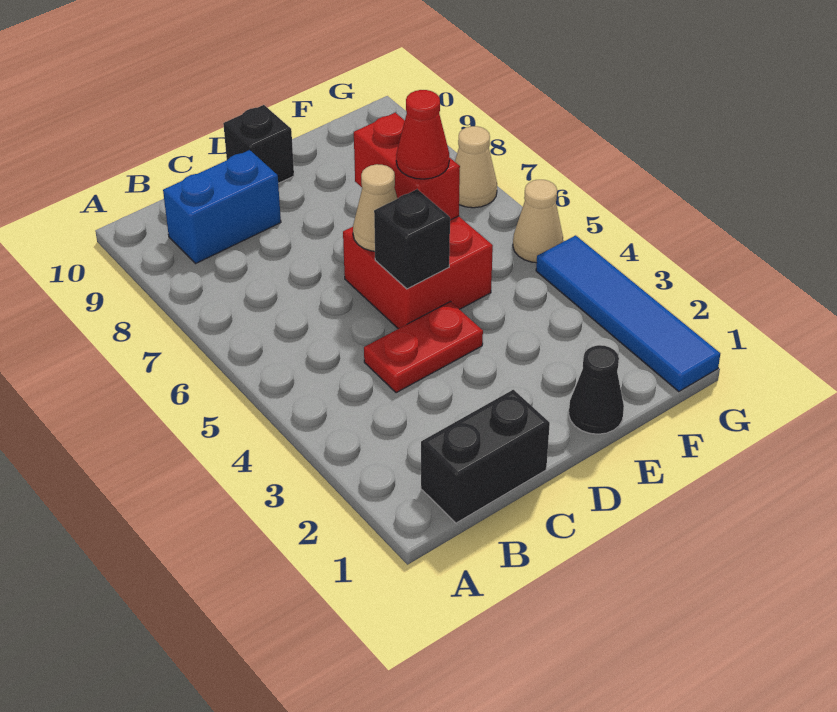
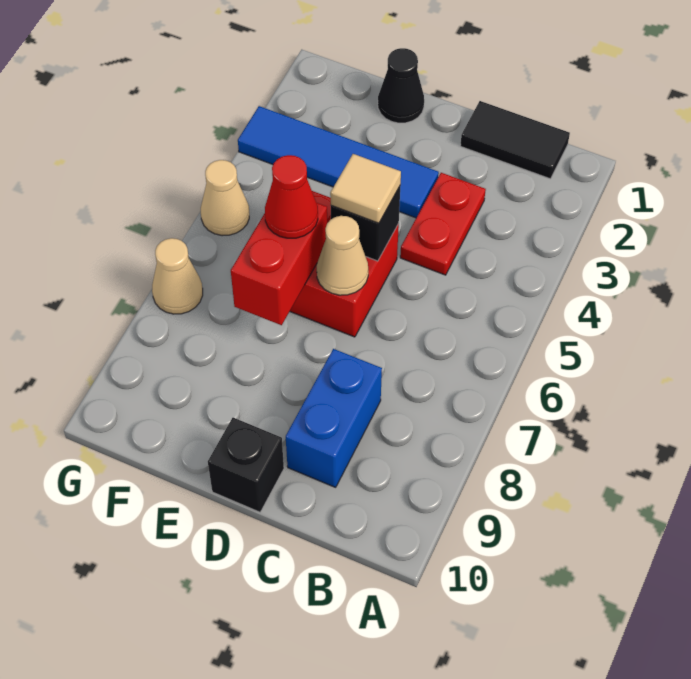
black 1x2 brick [421,390,550,523] -> black 1x2 tile [460,101,570,179]
blue 1x2 brick [163,150,281,263] -> blue 1x2 brick turned to [286,349,382,487]
red 1x2 plate [364,302,483,393] -> red 1x2 plate turned to [400,173,486,275]
none -> tan 1x1 tile [330,154,401,223]
blue 1x4 tile [536,235,720,392] -> blue 1x4 tile turned to [238,106,439,218]

